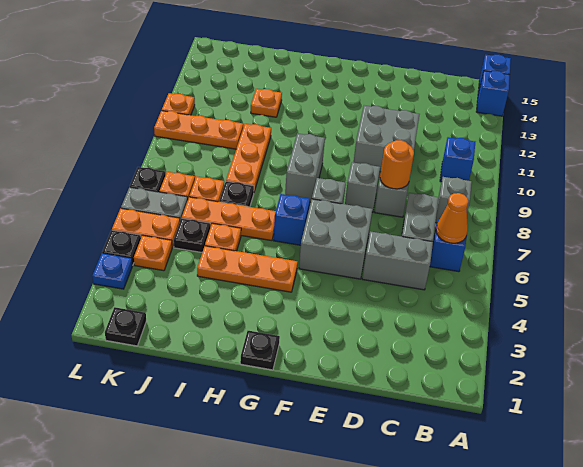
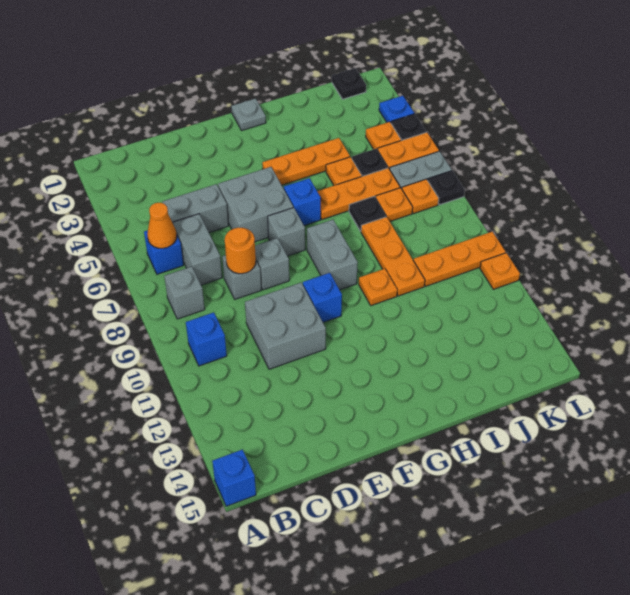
blue 1x1 brick [476,71,510,116] -> blue 1x1 brick moved to [303,273,342,322]
black 1x1 plate [240,331,280,370] -> grey 1x1 plate [231,99,266,131]
orange 1x1 plate [251,89,282,117] -> orange 1x1 plate moved to [359,269,397,306]

